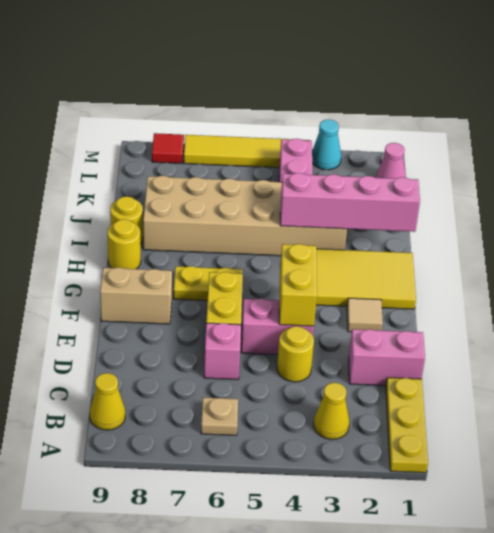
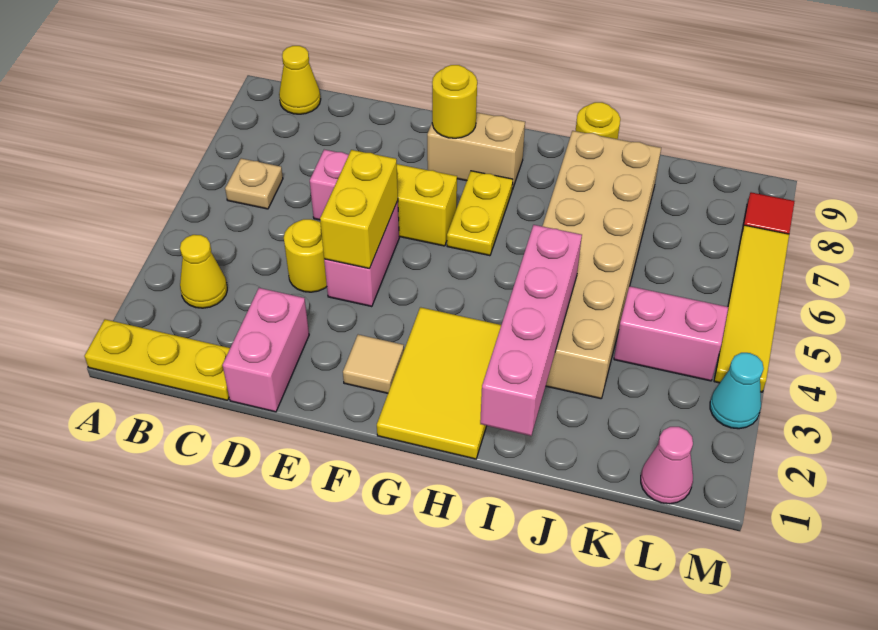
yellow 1x2 brick [279,244,317,326] -> yellow 1x2 brick turned to [320,150,398,269]
tan 1x2 brick [100,267,172,324] -> tan 1x2 brick turned to [427,112,525,190]
yellow 1x1 round brick [107,219,141,269] -> yellow 1x1 round brick moved to [432,65,477,138]

